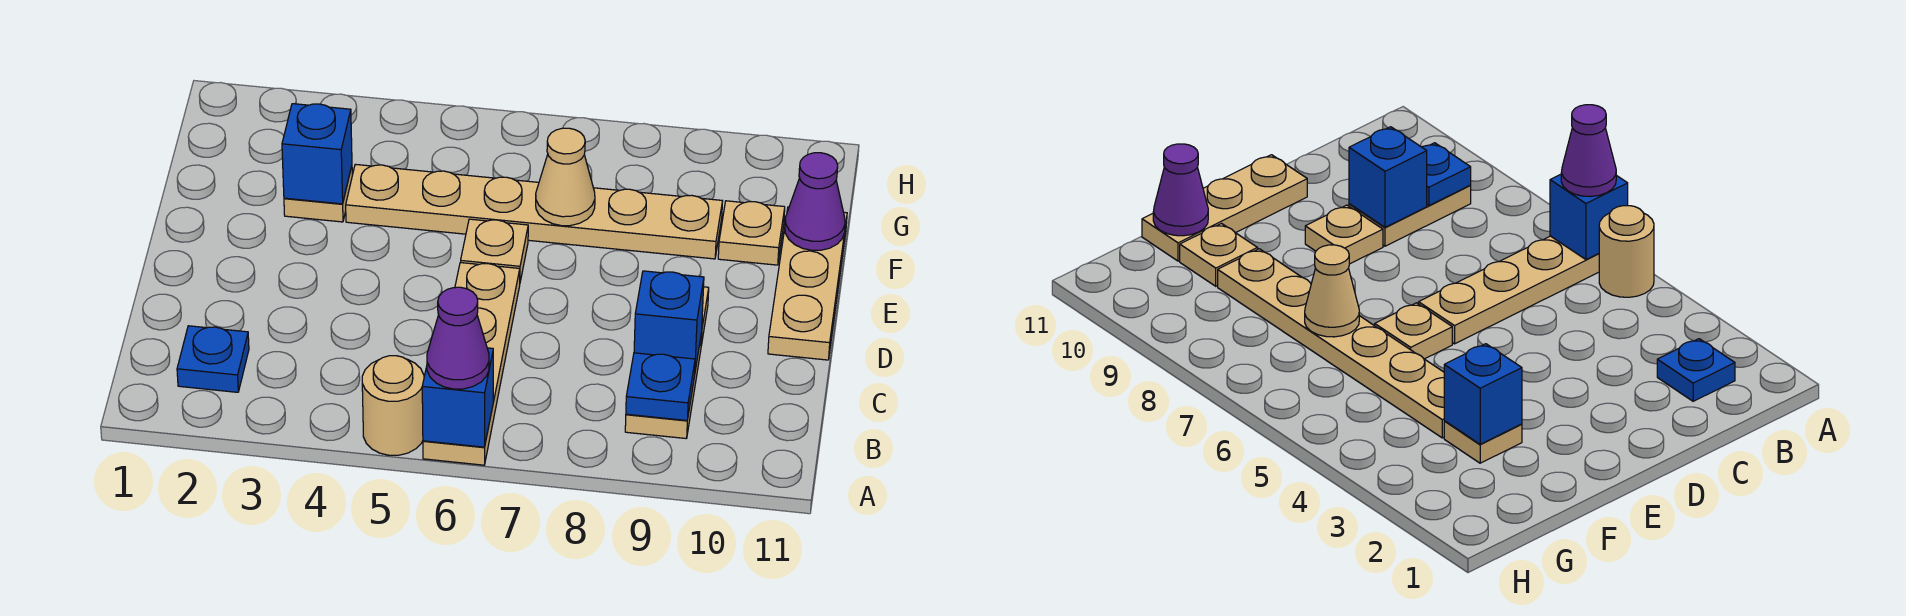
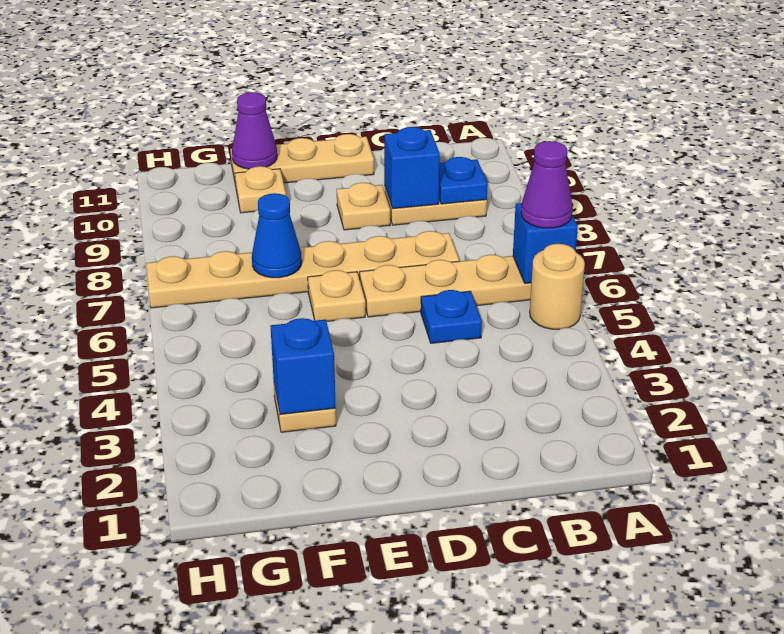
blue 1x1 plate [177,326,249,392] -> blue 1x1 plate moved to [421,290,482,343]
tan 1x6 plate [346,164,723,259] -> tan 1x6 plate turned to [146,231,459,308]
tan 1x1 cone [536,128,595,226] -> blue 1x1 cone [252,193,302,278]

